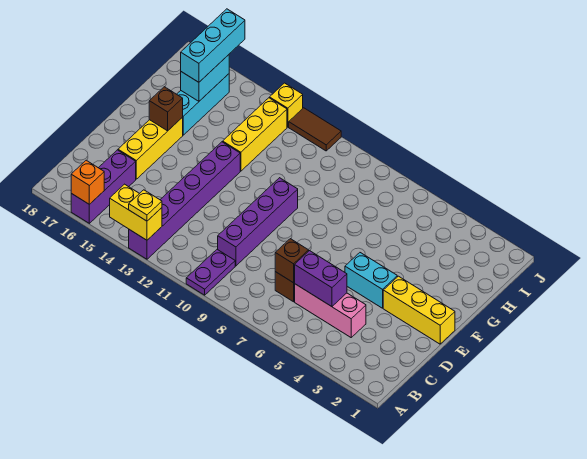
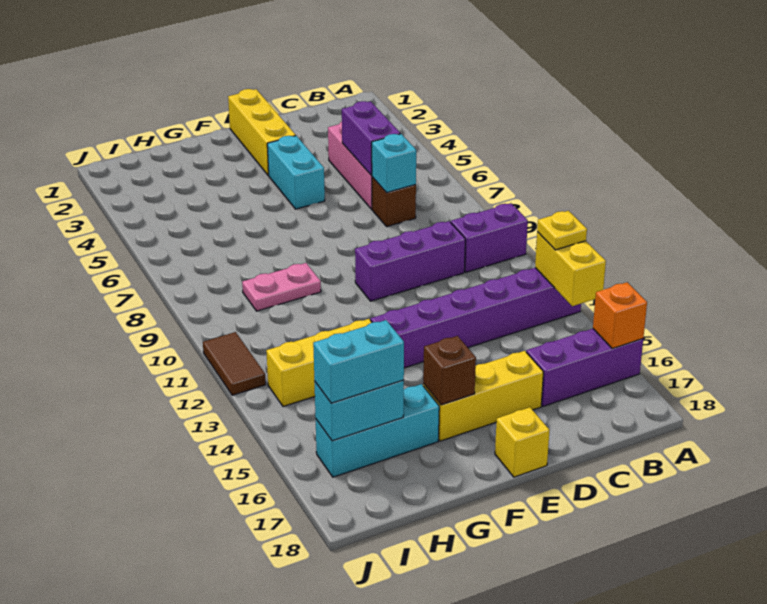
purple 1x2 plate [186,249,235,295] -> purple 1x2 brick [451,203,528,272]
brown 1x1 brick [275,239,309,283] -> cyan 1x1 brick [372,134,416,193]
purple 1x4 brick [218,178,298,266] -> purple 1x3 brick [355,221,465,301]
none -> pink 1x2 plate [242,263,321,311]
cyan 1x3 brick [181,9,245,82] -> cyan 1x2 brick [313,320,404,403]
yellow 1x1 brick [270,83,303,127] -> yellow 1x1 brick moved to [495,407,550,477]

